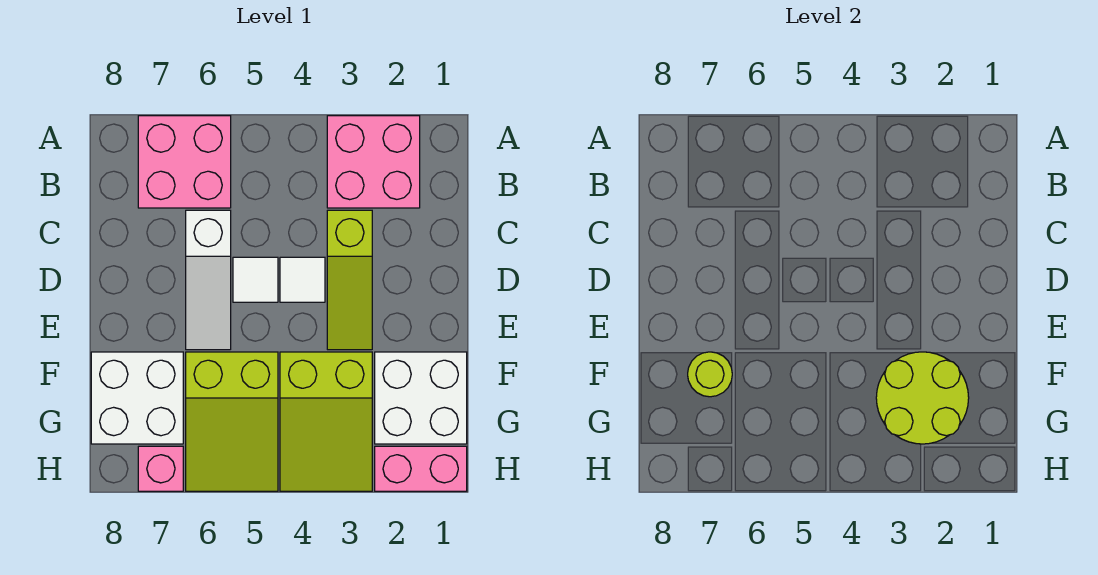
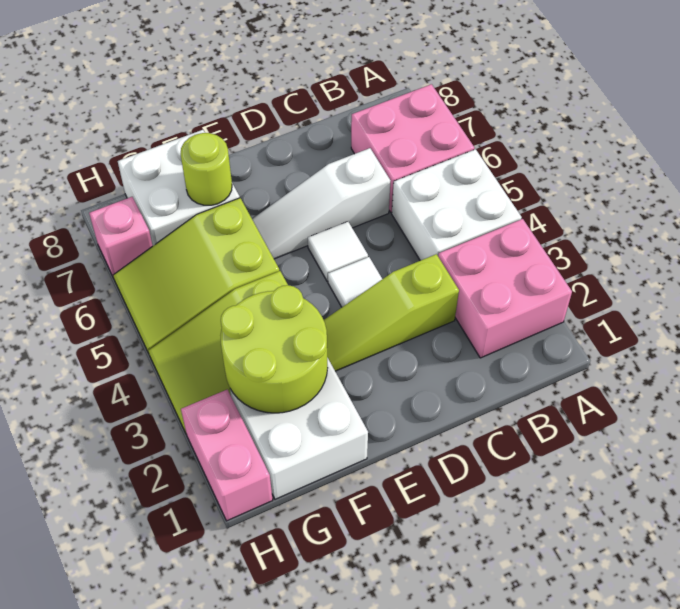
none -> white 2x2 brick [392,149,522,261]

